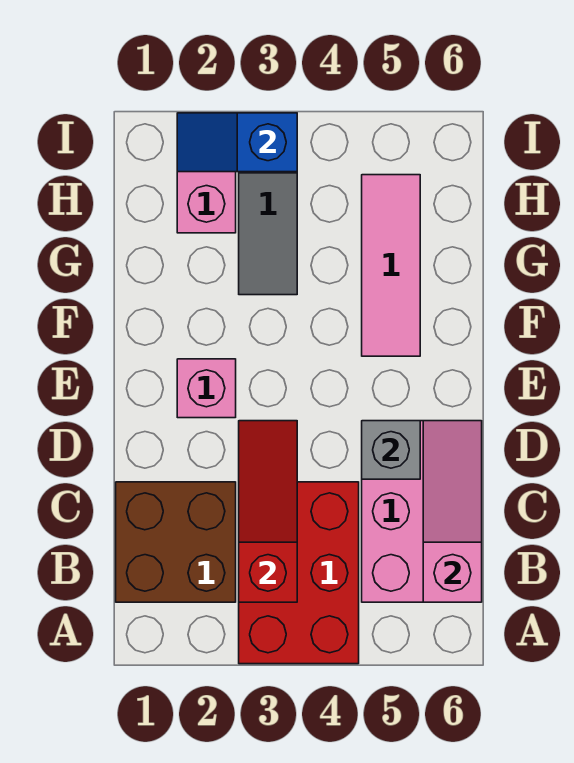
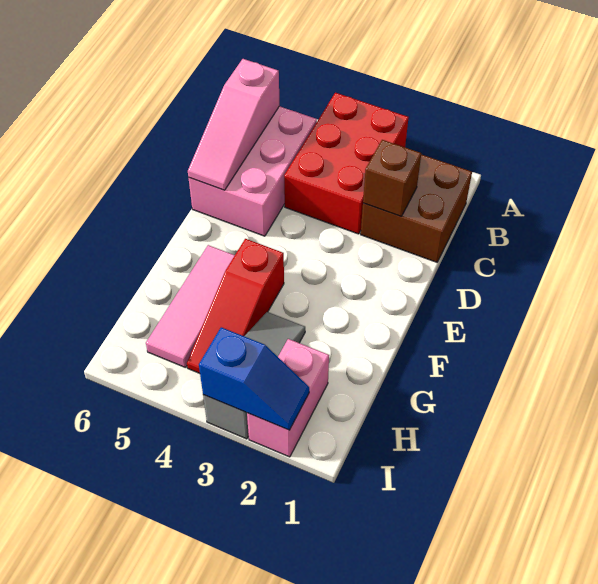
red 1x3 slope [239,421,297,602] -> red 1x3 slope moved to [187,239,284,373]
none -> brown 1x1 brick [363,140,421,216]
grey 1x1 brick [362,421,420,479] -> none
pink 1x1 brick [177,359,236,418] -> none

